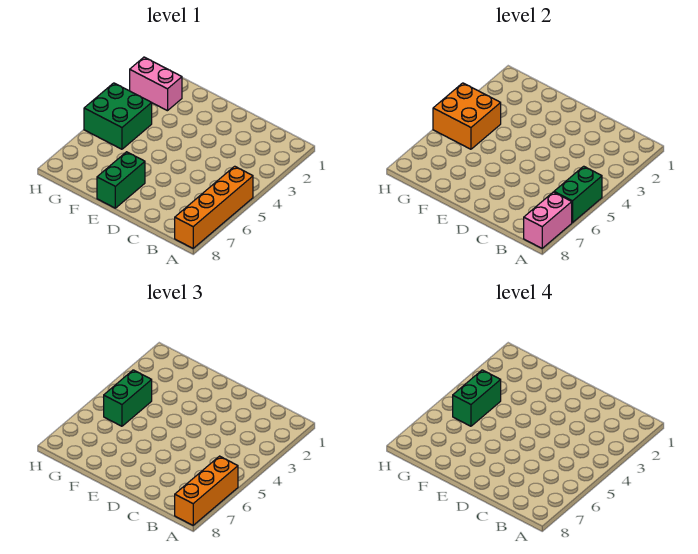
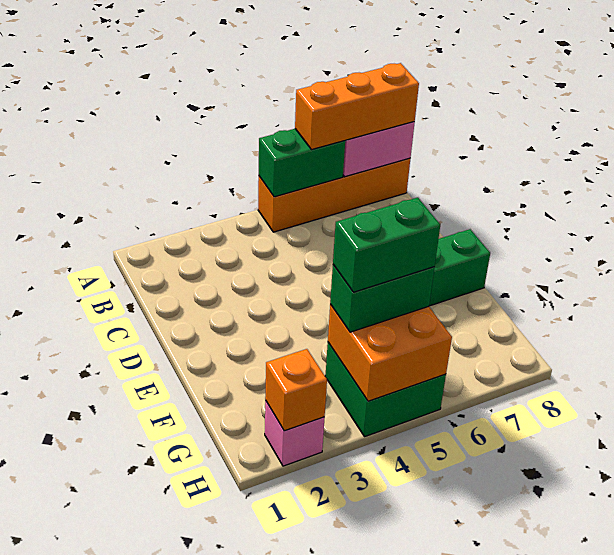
pink 1x2 brick [130,57,182,111] -> pink 1x1 brick [265,400,325,466]
none -> orange 1x1 brick [265,349,327,431]

